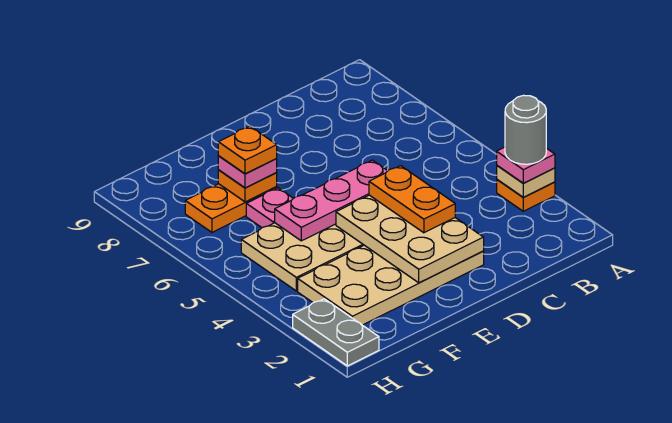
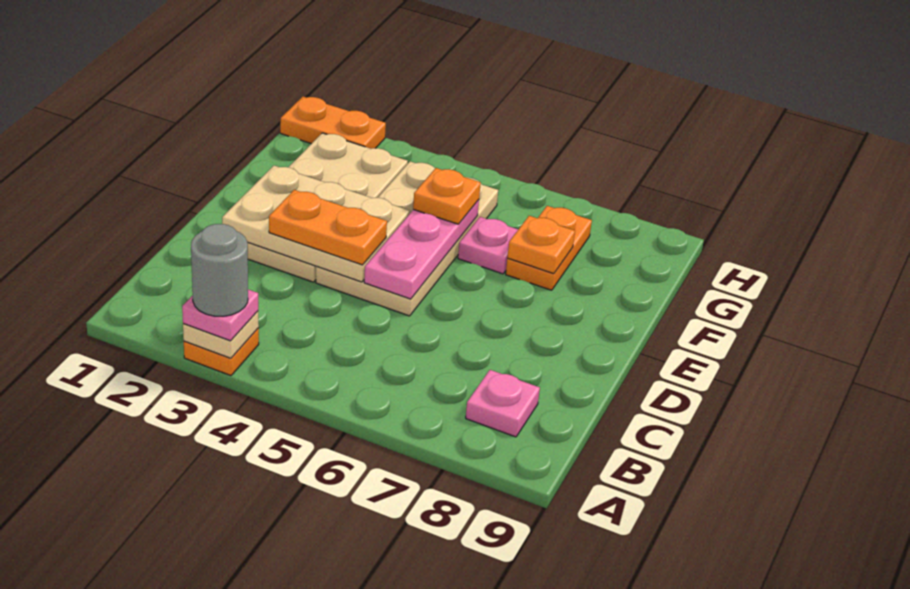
pink 1x1 plate [218,156,277,188] -> pink 1x1 plate moved to [466,370,540,437]
orange 1x1 plate [218,126,277,174] -> orange 1x1 plate moved to [413,168,481,224]
grey 1x2 plate [293,299,379,366] -> orange 1x2 plate [280,97,386,149]

